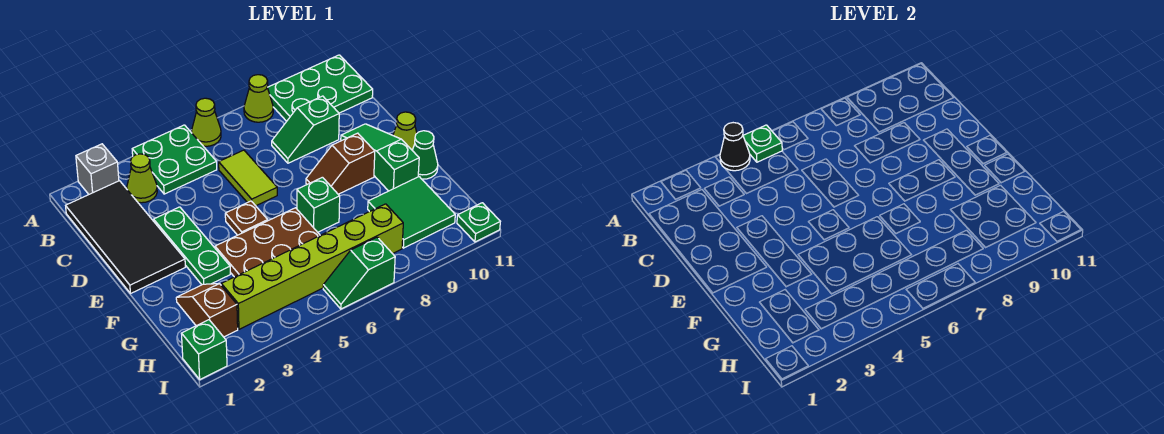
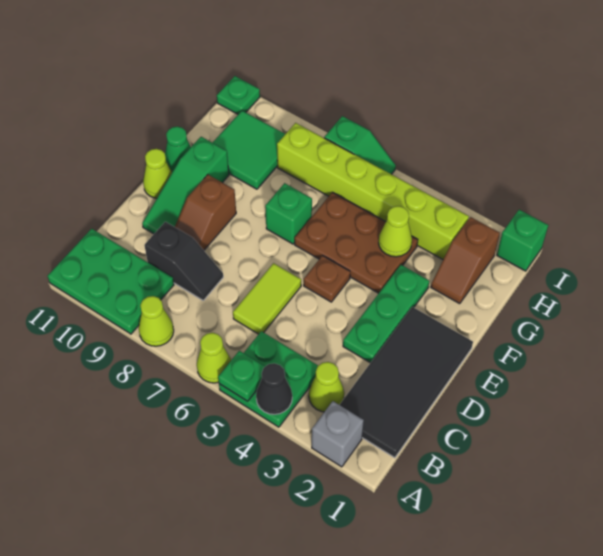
green 1x2 slope [272,96,339,163] -> black 1x2 slope [144,222,223,300]
brown 1x2 slope [306,133,375,194] -> brown 1x2 slope turned to [175,175,236,250]
none -> lime 1x1 cone [379,206,412,257]

